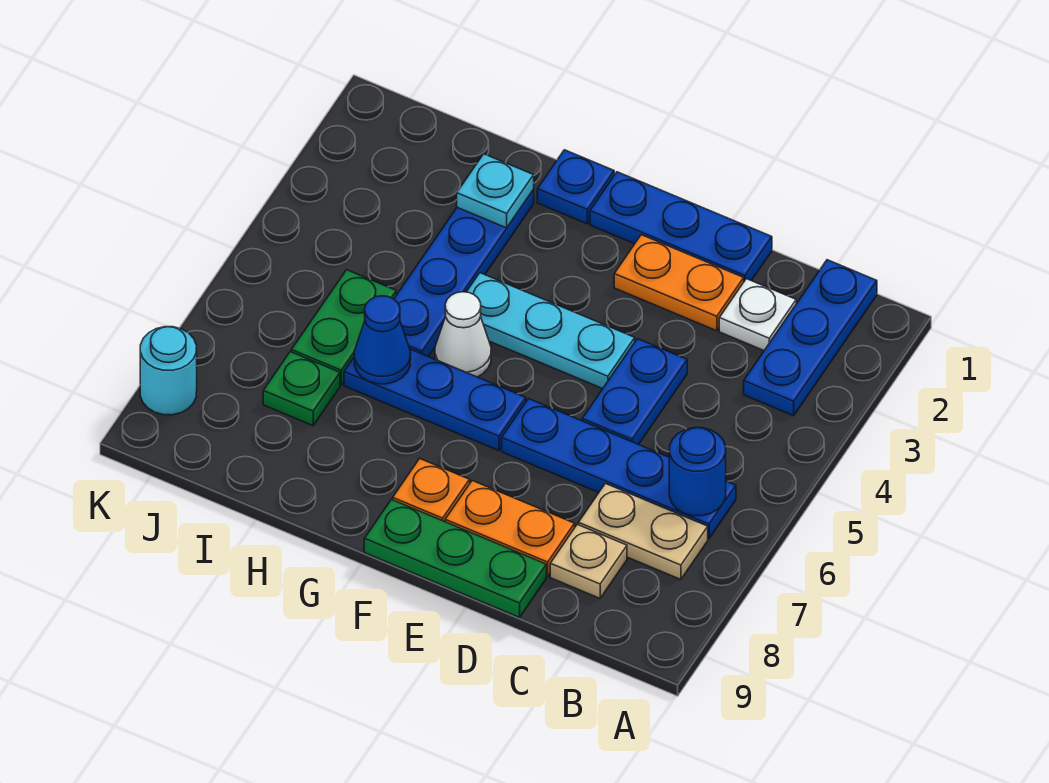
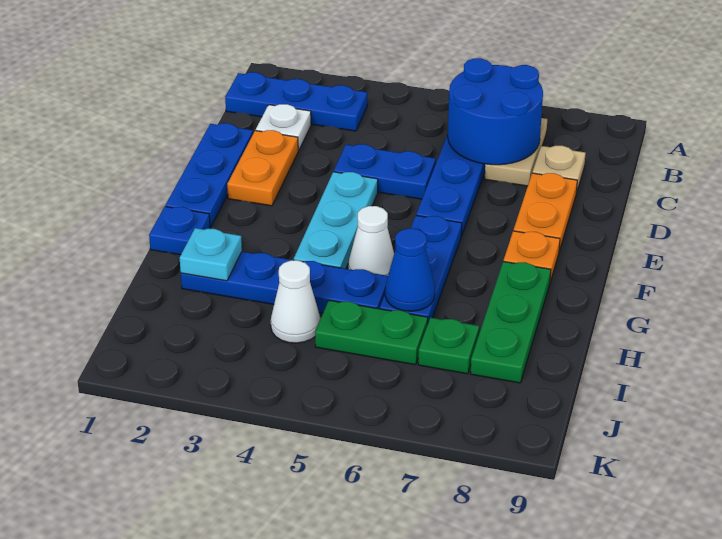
blue 1x1 round brick [669,428,726,516] -> blue 2x2 round brick [448,58,543,165]
green 1x3 plate [364,500,546,618] -> green 1x3 plate moved to [470,262,551,383]
none -> white 1x1 cone [271,260,321,343]
cyan 1x1 round brick [140,327,197,415] -> none

